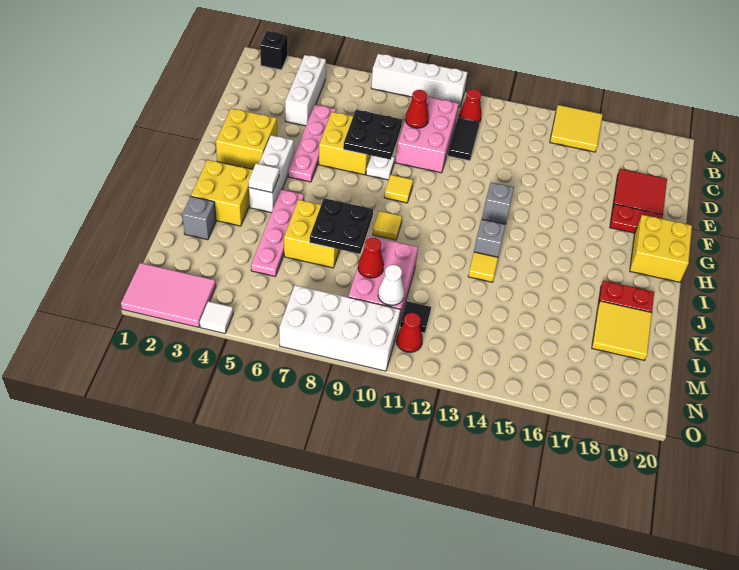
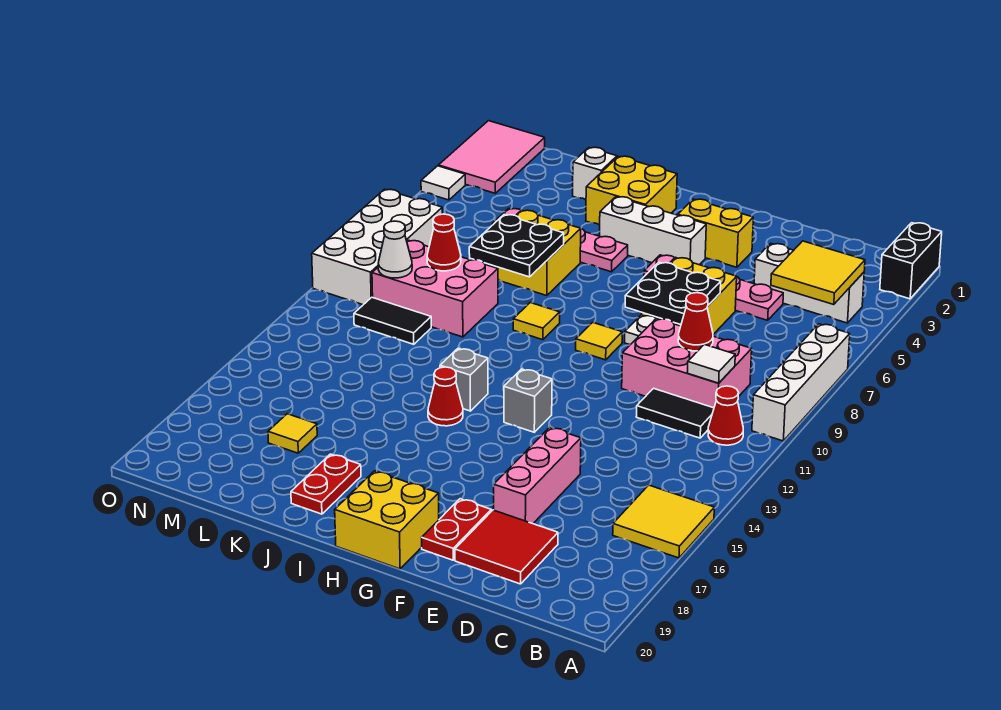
black 1x1 brick [260,31,288,70] -> black 1x2 brick [880,223,942,299]
none -> pink 1x3 brick [494,427,581,524]
yellow 2x2 brick [216,108,277,169] -> yellow 1x2 brick [678,199,753,267]
white 1x1 tile [248,163,279,193] -> white 1x1 tile moved to [687,344,735,383]
yellow 1x1 tile [468,252,498,282] -> yellow 1x1 tile moved to [268,414,317,453]
grey 1x1 brick [182,197,216,240] -> white 1x1 brick [573,147,617,200]
yellow 2x2 tile [592,301,652,360] -> yellow 2x2 tile moved to [771,241,865,305]
black 1x1 tile [400,301,431,333] -> black 1x2 tile [354,297,431,344]
red 1x1 cone [396,313,423,353] -> red 1x1 cone moved to [428,367,463,426]

